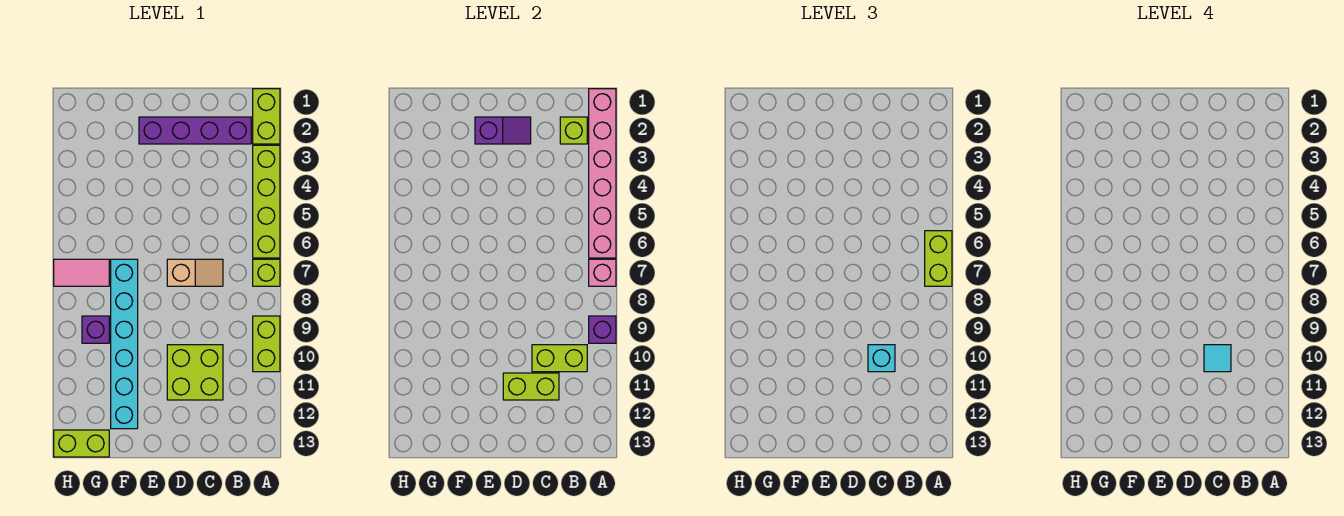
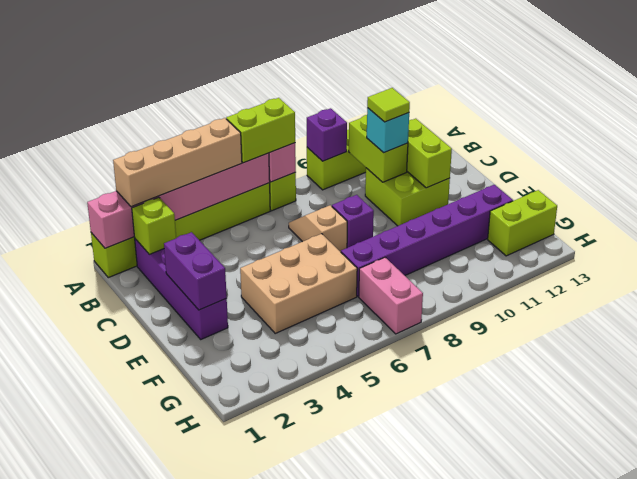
none -> tan 1x4 brick [113,118,242,207]
cyan 1x1 tile [1204,345,1231,372] -> lime 1x1 tile [367,88,410,122]
purple 1x2 slope [475,117,531,144] -> purple 1x2 brick [164,232,227,310]
none -> tan 2x3 brick [240,234,357,333]
cyan 1x6 brick [111,259,138,429] -> purple 1x6 brick [341,185,513,297]
pink 1x2 tile [54,259,109,286] -> pink 1x2 brick [359,257,423,334]
purple 1x1 brick [82,316,109,343] -> purple 1x1 brick moved to [332,195,374,248]
lime 1x2 brick [54,430,109,457] -> lime 1x2 brick turned to [488,190,557,256]

